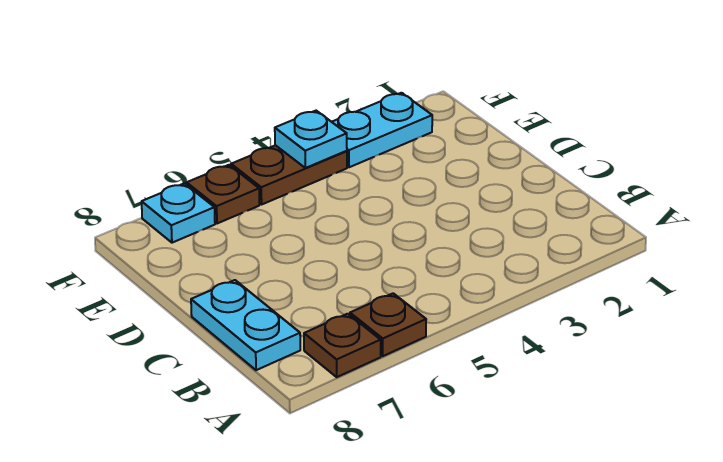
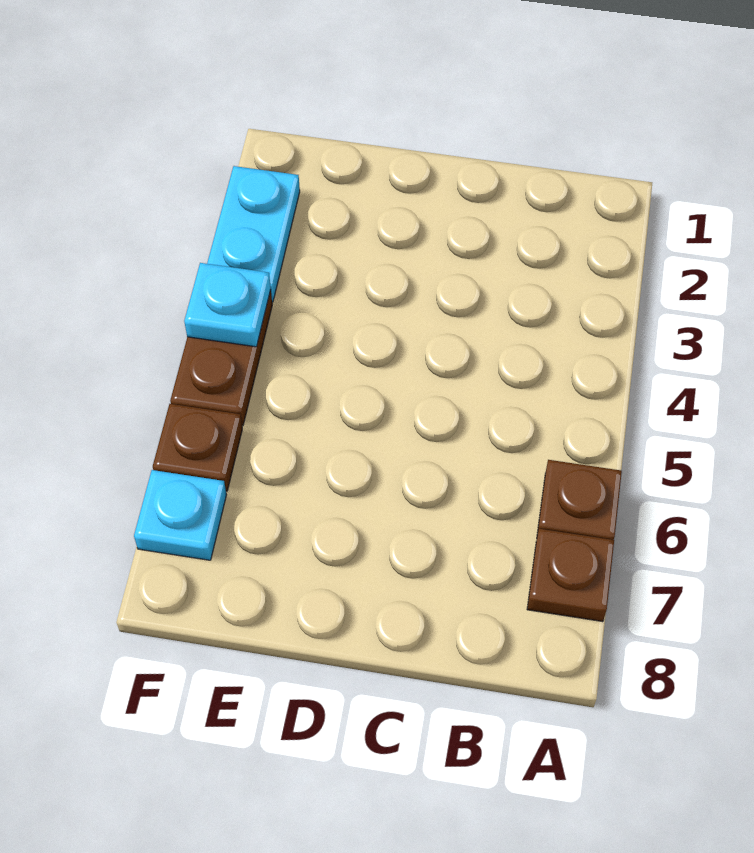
cyan 1x2 plate [191,280,300,370] -> none

